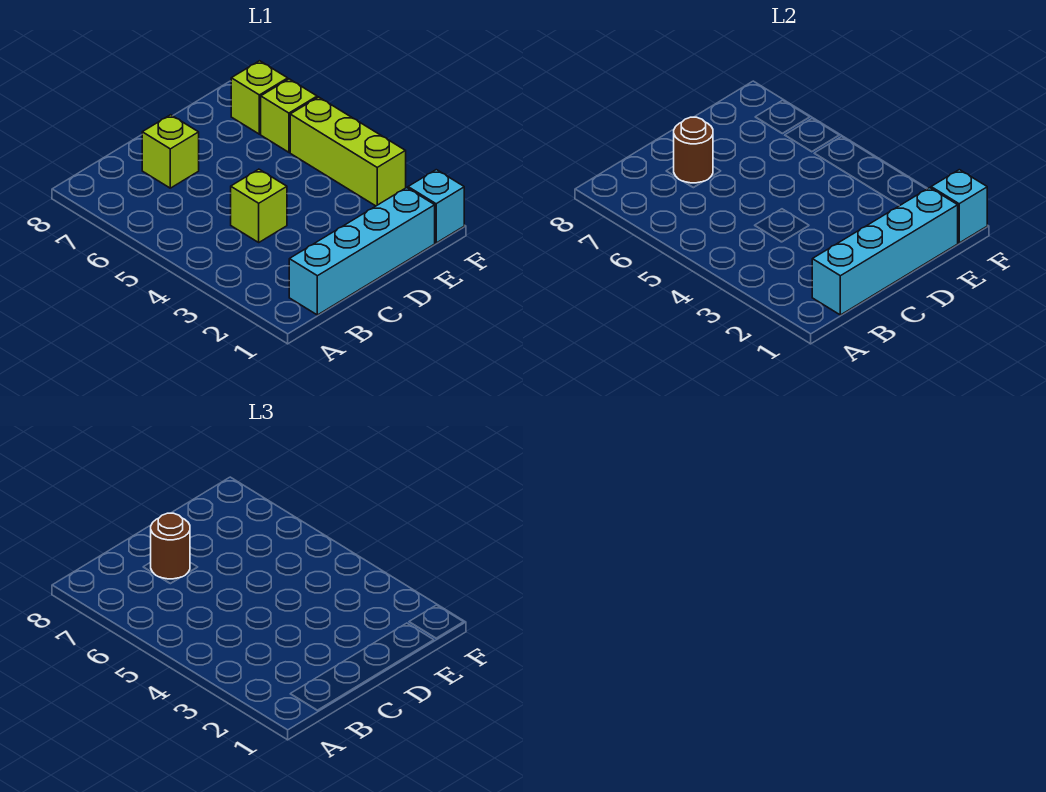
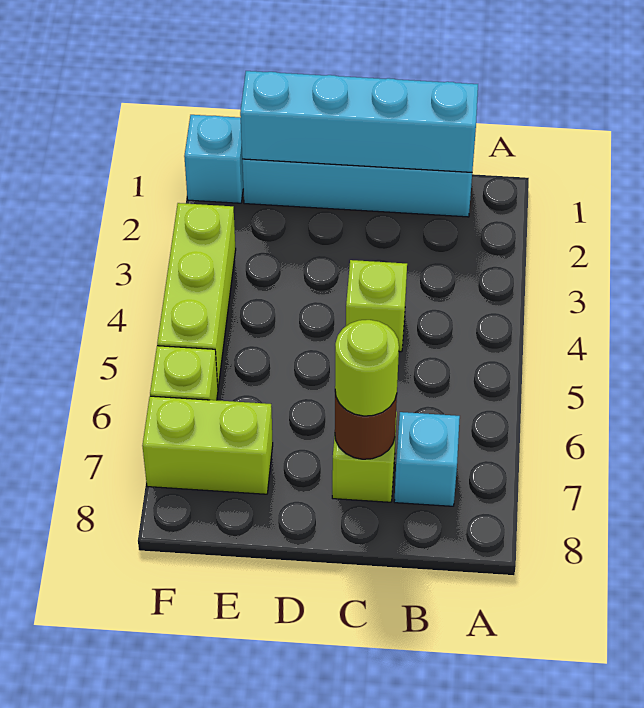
brown 1x1 round brick [151,513,190,579] -> lime 1x1 round brick [335,320,399,416]
cyan 1x1 brick [931,170,987,243] -> cyan 1x1 brick moved to [394,412,460,506]
lime 1x1 brick [231,61,288,134] -> lime 1x2 brick [142,396,273,494]

